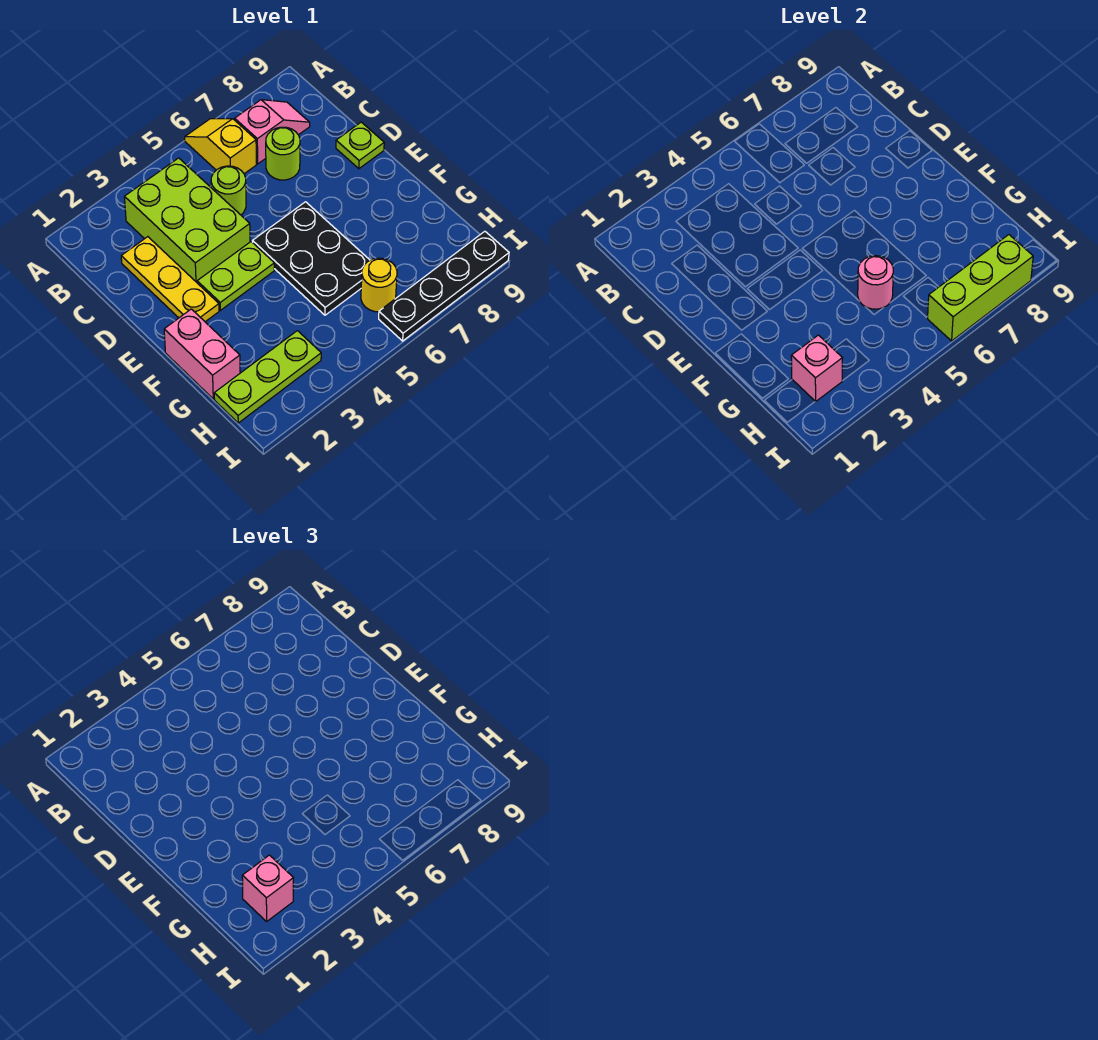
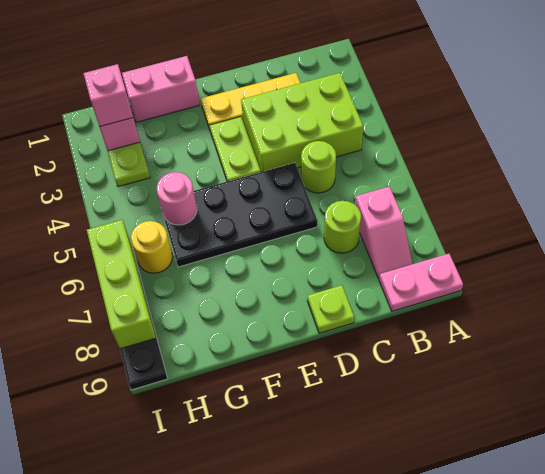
yellow 1x2 slope [185,119,256,174] -> none
none -> pink 1x2 plate [379,254,463,311]
black 2x3 plate [253,202,370,315] -> black 2x4 plate [163,163,317,267]

